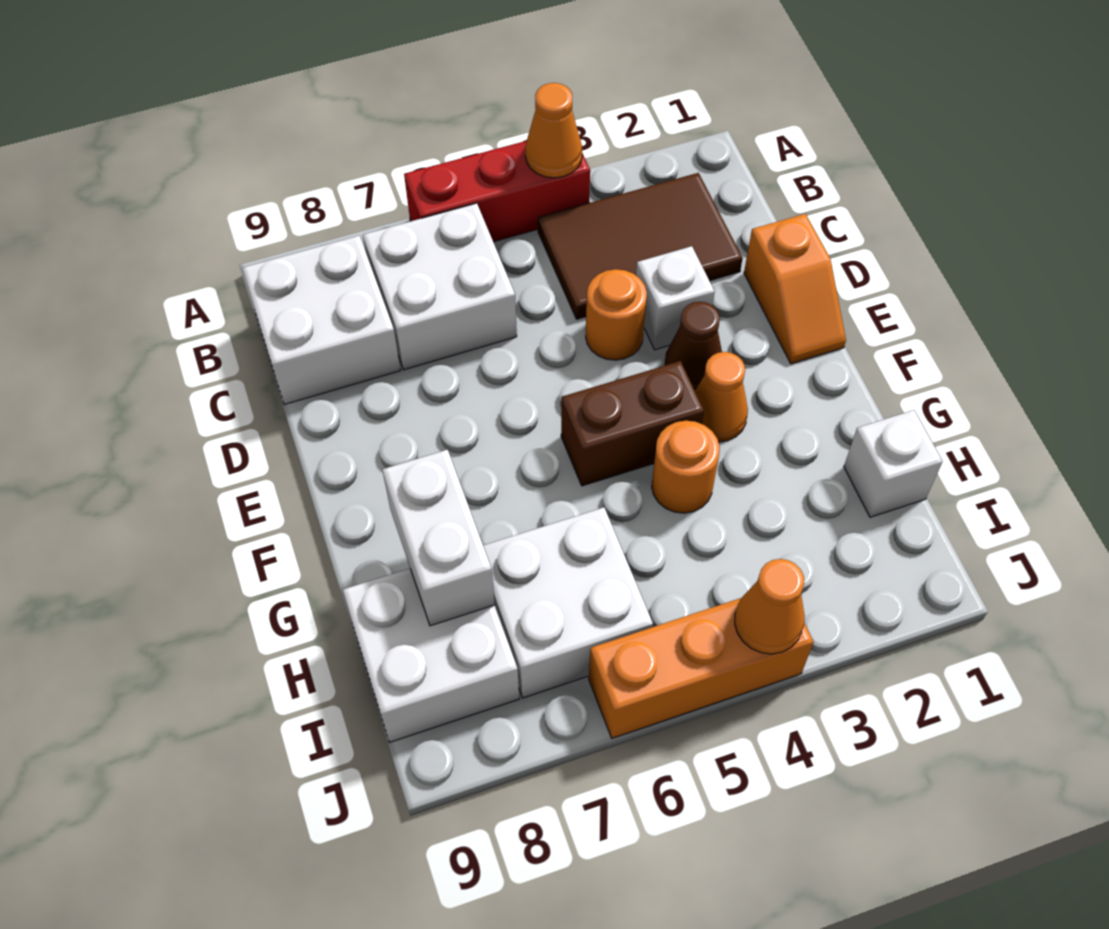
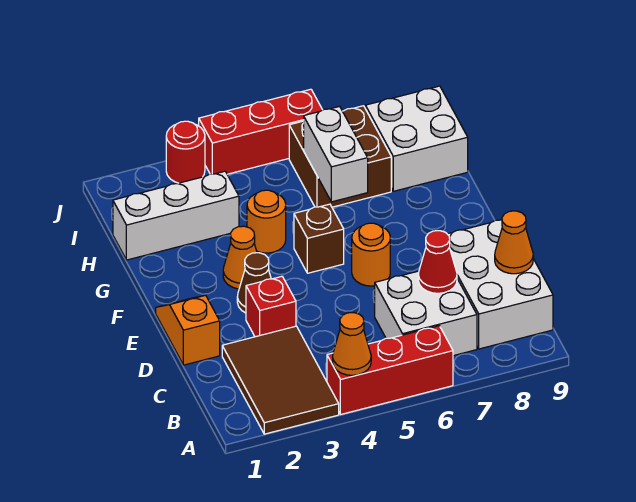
brown 2x3 tile [538,173,743,319] -> brown 2x3 tile turned to [222,326,339,434]
white 2x2 brick [242,236,401,405] -> white 2x3 brick [448,220,553,349]
none -> red 1x1 cone [418,231,457,293]
white 1x1 brick [636,246,715,350] -> red 1x1 brick [246,276,296,337]
orange 1x1 round brick [586,269,647,360] -> orange 1x1 round brick moved to [352,223,390,286]
brown 1x2 brick [561,361,704,486] -> brown 1x1 brick [294,204,344,273]
white 1x2 brick [382,450,495,626] -> white 1x2 brick moved to [304,106,368,202]
white 1x1 brick [844,410,943,517] -> white 1x3 brick [113,171,239,260]
white 2x2 brick [483,508,653,698] -> brown 2x2 brick [289,106,391,207]
none -> red 1x1 round brick [166,121,205,183]
orange 1x3 brick [589,598,813,738] -> red 1x3 brick [199,89,322,174]
orange 1x1 cone [735,559,805,654] -> orange 1x1 cone moved to [495,211,533,274]

